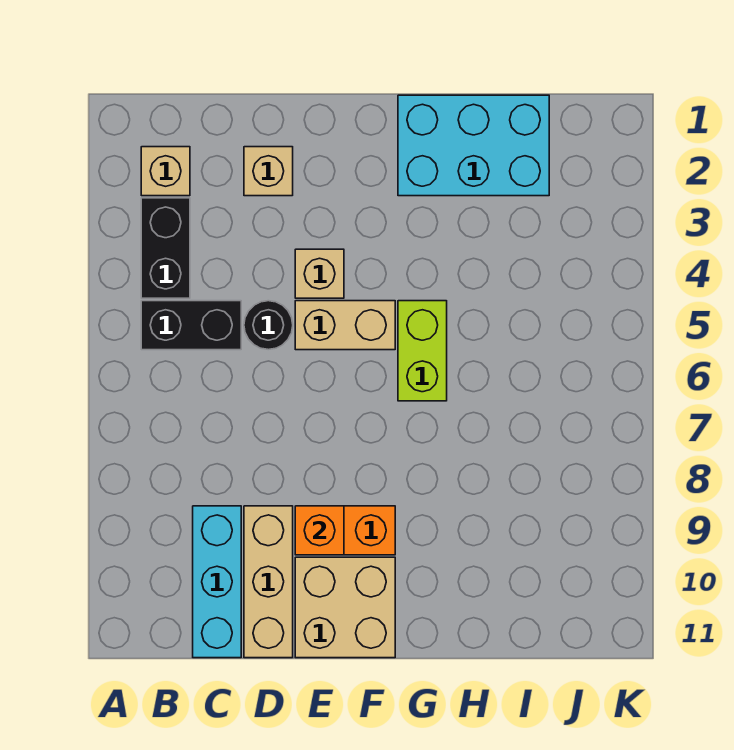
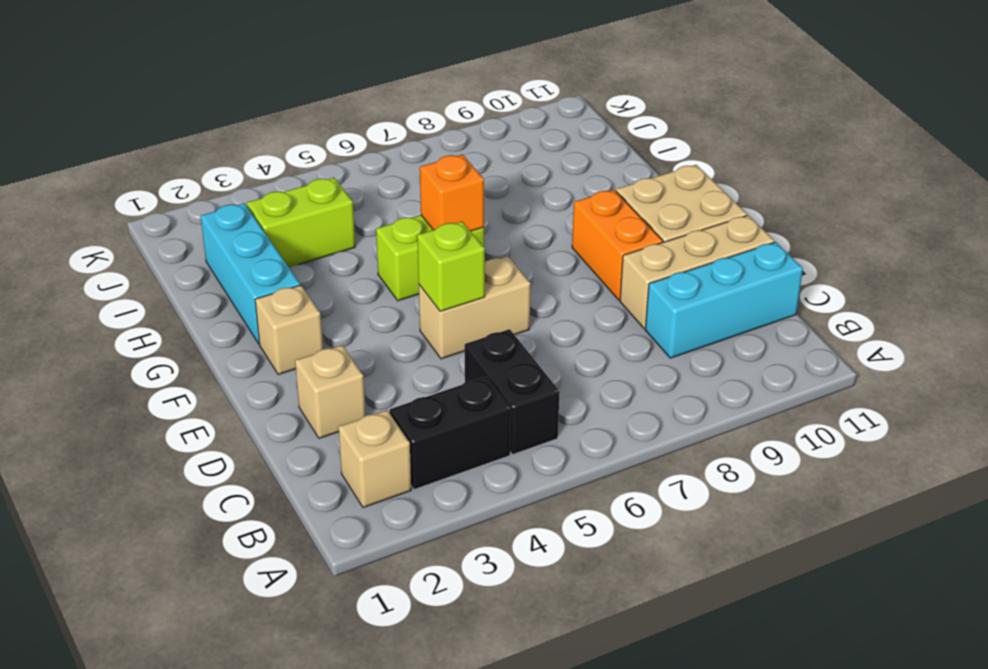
black 1x1 round brick [244,301,293,350] -> none
tan 1x1 brick [295,249,344,298] -> tan 1x1 brick moved to [255,285,323,375]
tan 1x2 brick [295,301,395,350] -> tan 1x2 brick turned to [419,256,531,359]
none -> lime 1x1 brick [417,221,485,311]
orange 1x1 brick [295,506,344,555] -> orange 1x1 brick moved to [420,154,484,231]
cyan 2x3 brick [398,95,549,196] -> cyan 1x3 brick [201,203,300,344]
none -> lime 1x2 brick [247,178,355,267]

